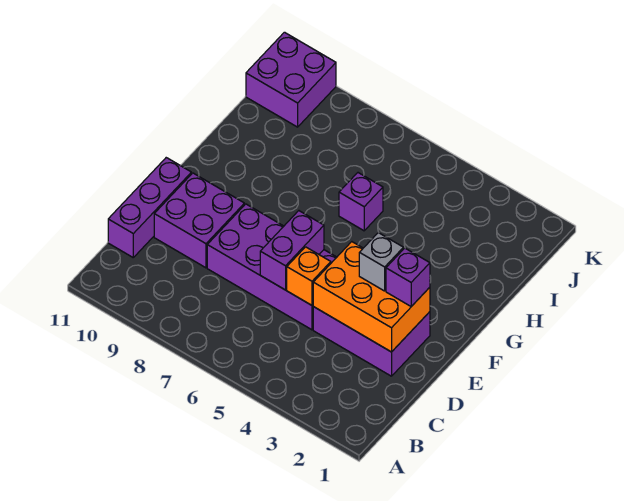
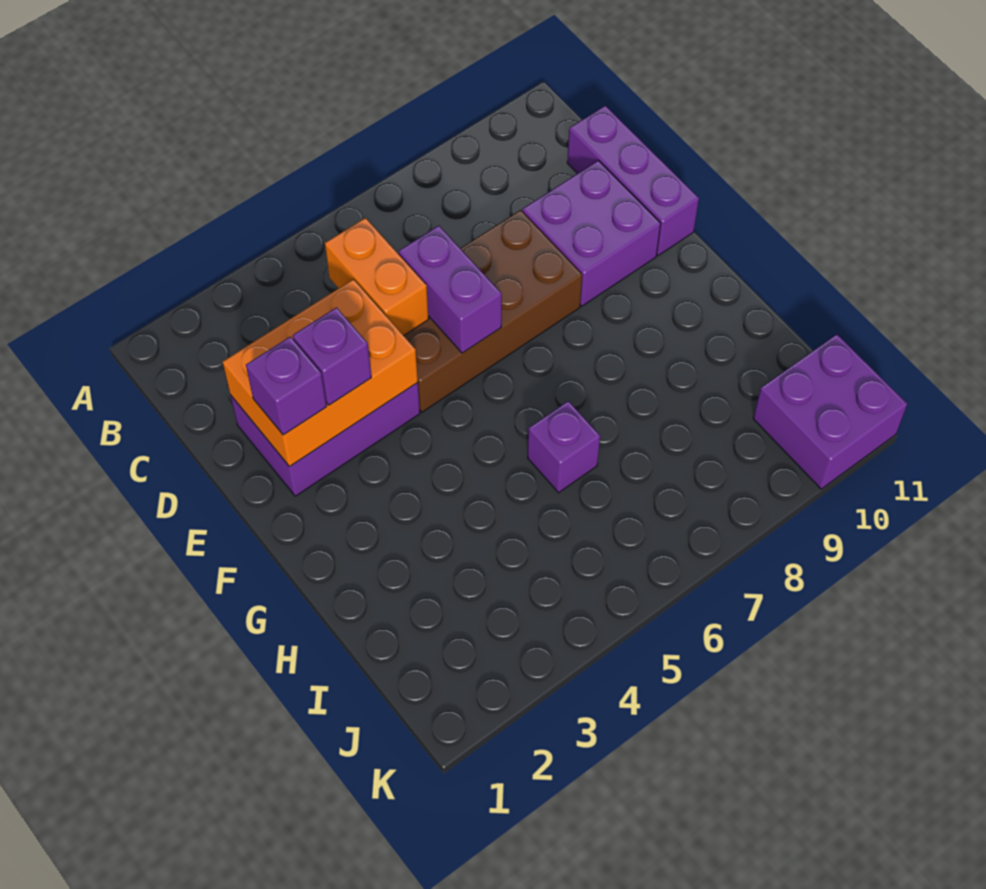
purple 2x4 brick [207,204,337,330] -> brown 2x4 brick [404,210,582,412]
orange 1x1 brick [287,247,331,305] -> orange 1x2 brick [325,218,428,336]
grey 1x1 brick [359,233,403,291] -> purple 1x1 brick [293,307,371,405]

